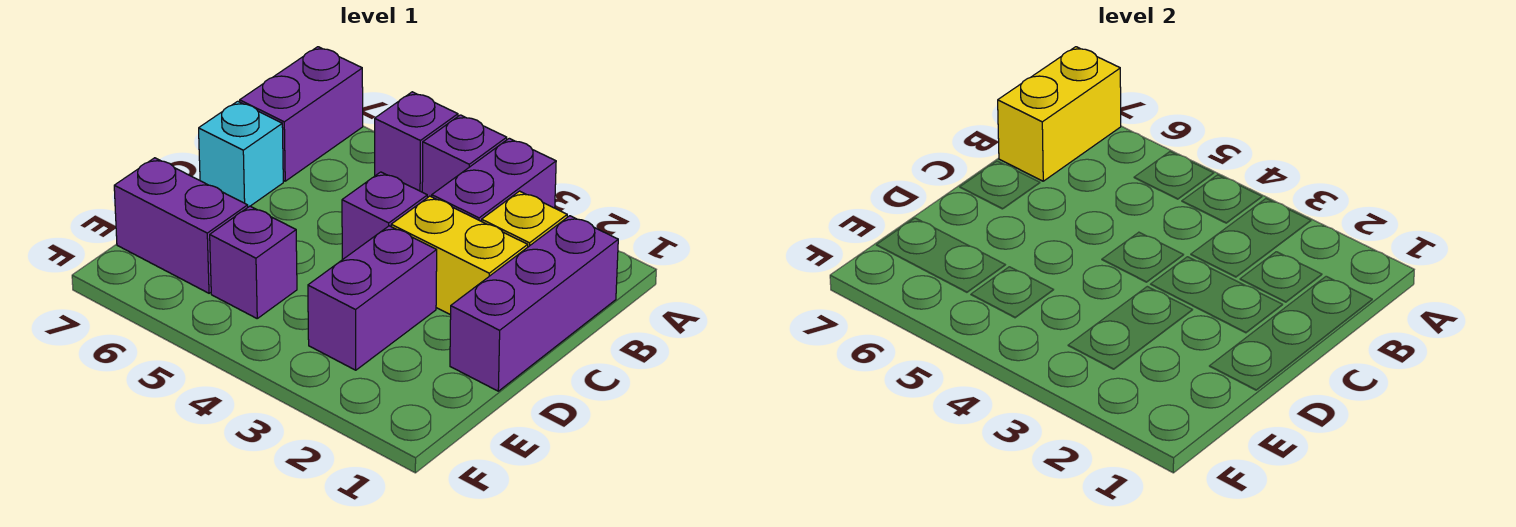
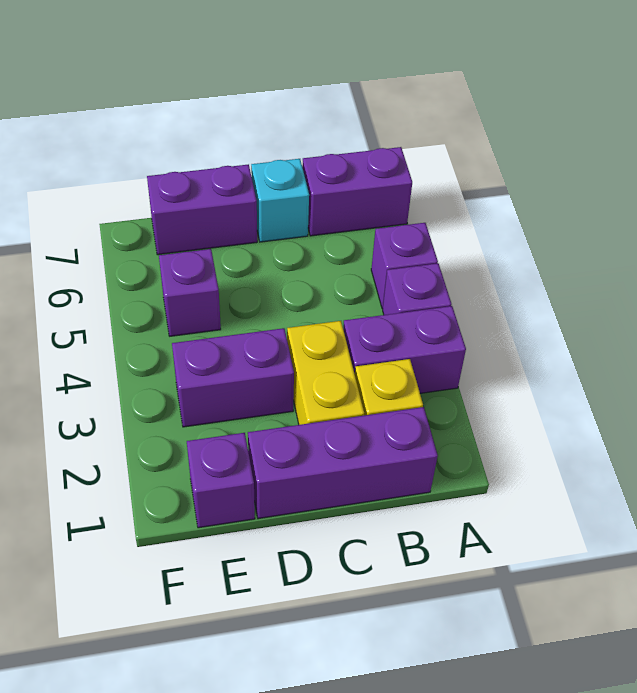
yellow 1x2 brick [998,47,1121,181] -> none
purple 1x1 brick [342,172,427,260] -> purple 1x1 brick moved to [187,433,255,528]
purple 1x2 brick [114,158,248,293] -> purple 1x2 brick turned to [147,164,257,255]

